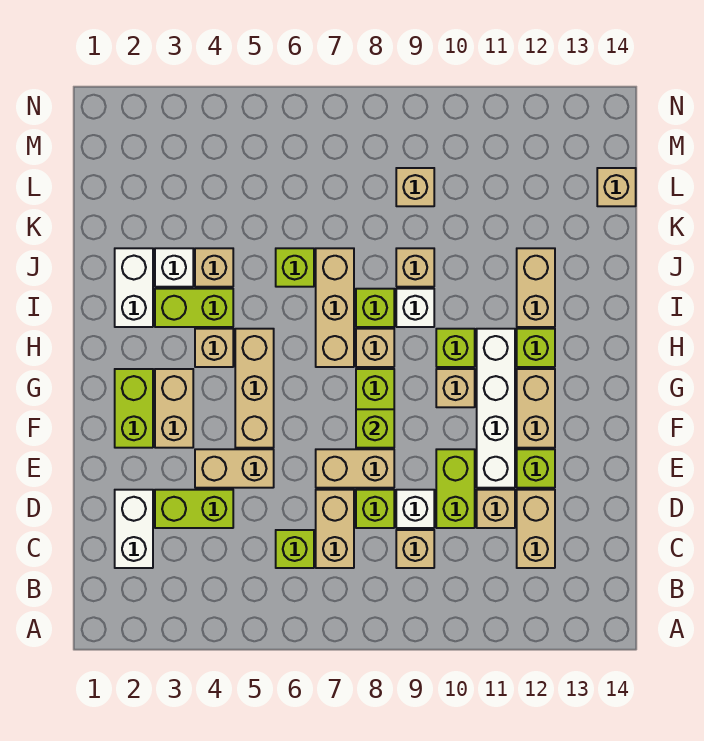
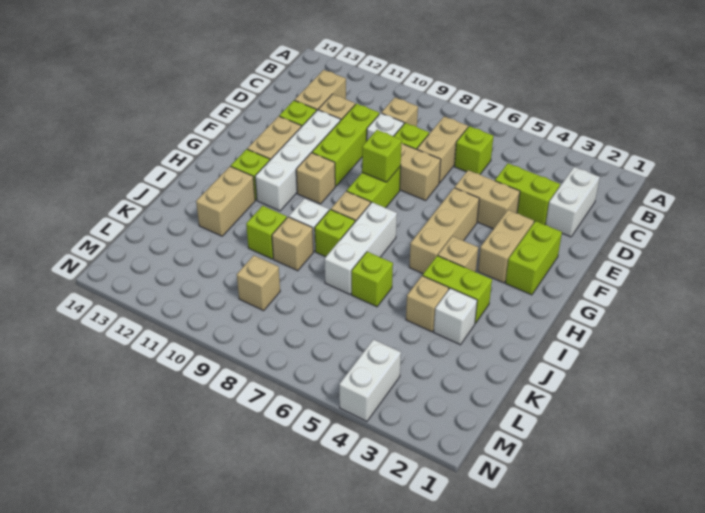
lime 1x2 brick [436,449,475,528] -> lime 1x3 brick [312,104,379,186]
tan 1x3 brick [316,248,354,367] -> white 1x3 brick [325,202,397,294]
lime 1x1 brick [436,329,475,367] -> lime 1x1 brick moved to [246,206,287,259]
white 1x2 brick [115,248,153,327] -> white 1x2 brick moved to [339,339,401,421]
tan 1x1 brick [597,168,636,206] -> none

